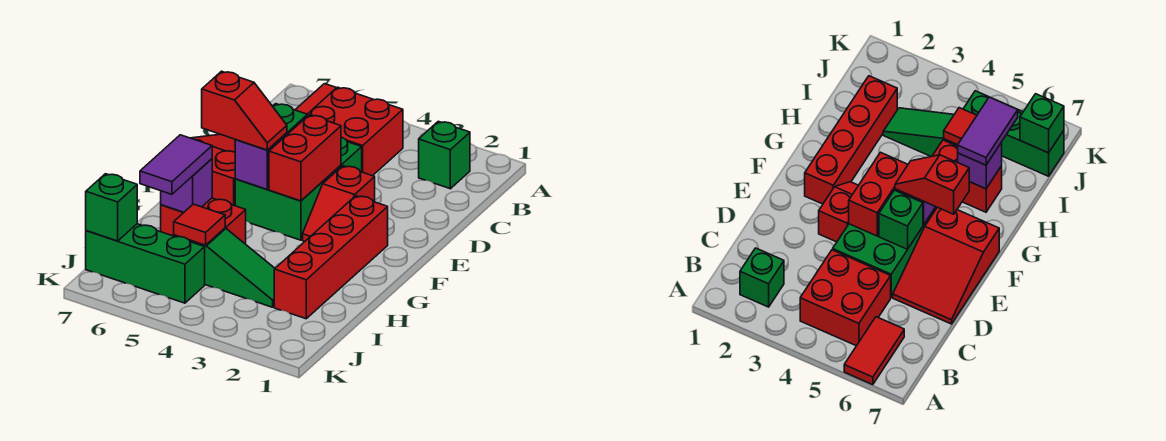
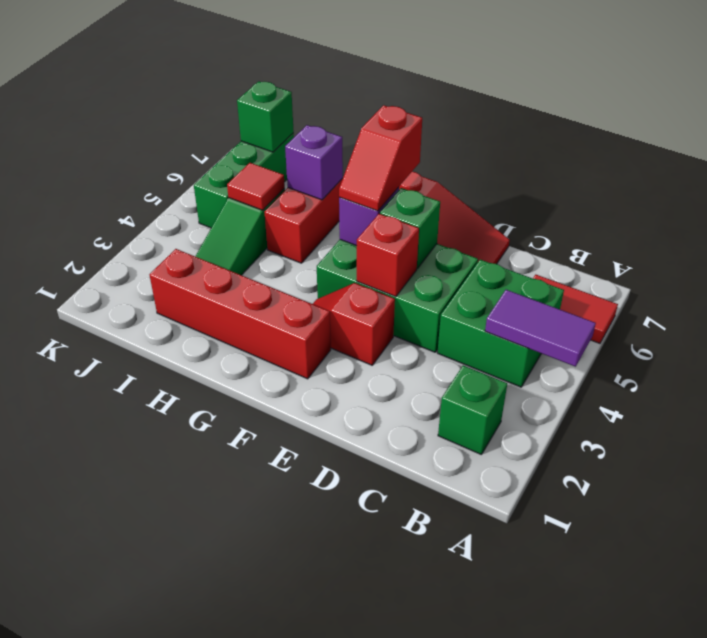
red 2x2 brick [307,87,403,176] -> green 2x2 brick [437,260,564,387]
red 1x2 brick [269,115,341,201] -> red 1x1 brick [357,214,419,297]
purple 1x2 tile [140,135,212,194] -> purple 1x2 tile moved to [485,290,596,367]

